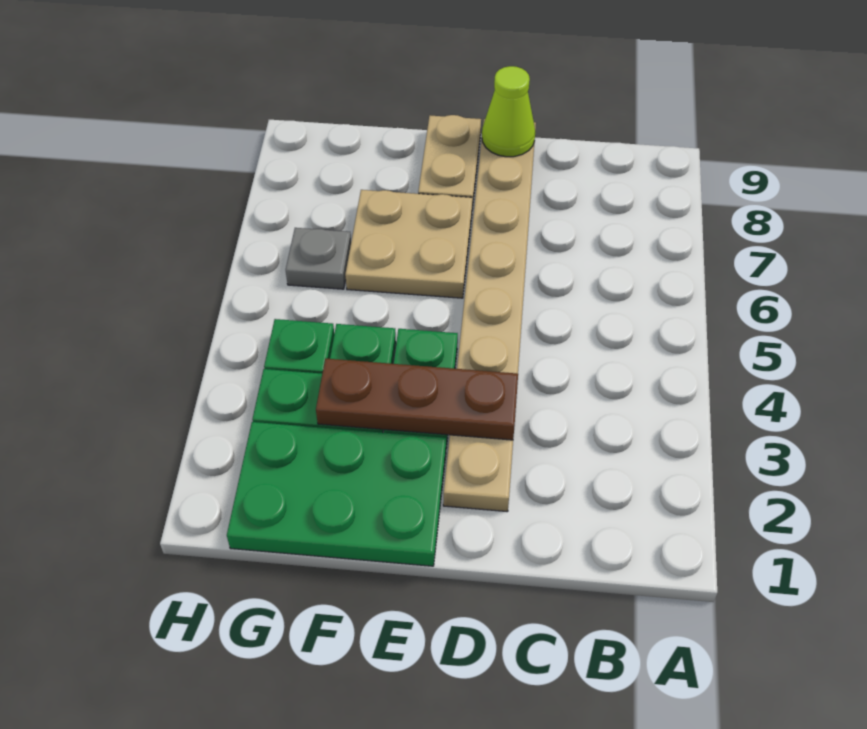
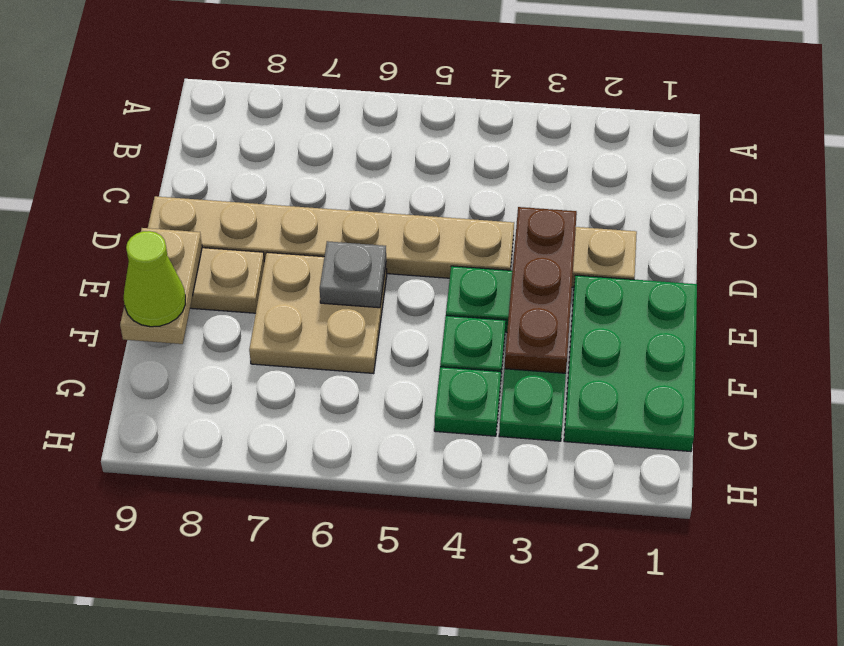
lime 1x1 cone [482,66,535,157] -> lime 1x1 cone moved to [124,231,185,327]
none -> tan 1x2 plate [120,228,202,344]
grey 1x1 plate [286,228,351,289] -> grey 1x1 plate moved to [320,241,386,308]

